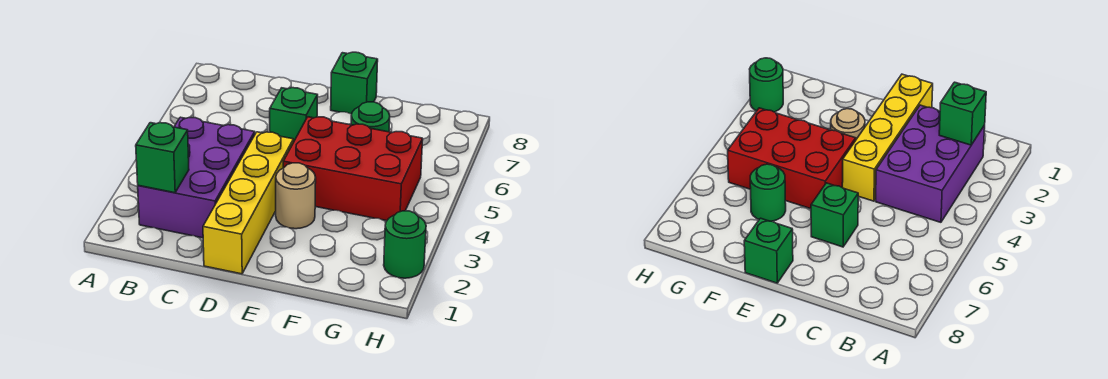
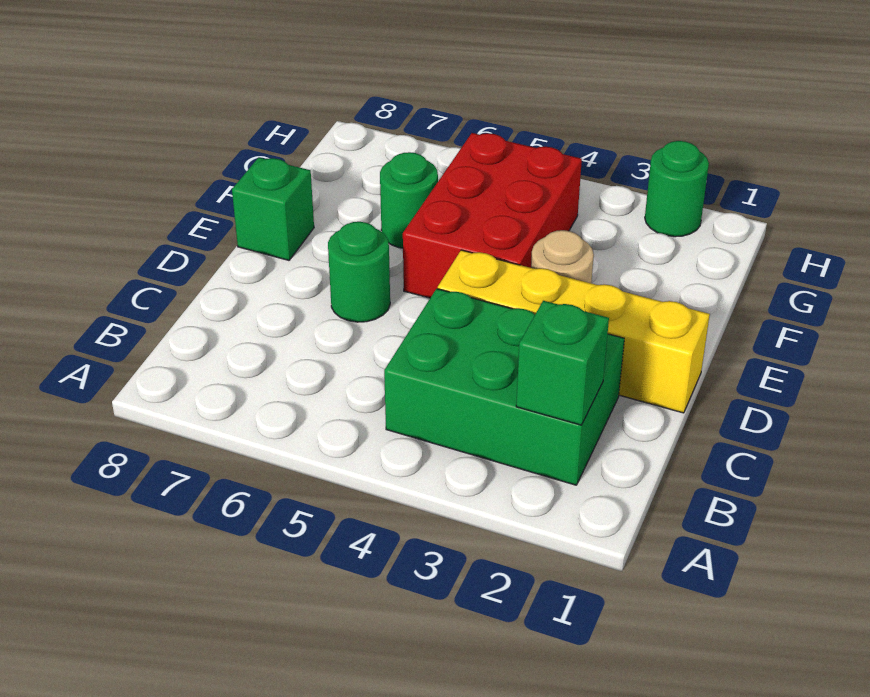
purple 2x3 brick [138,117,255,238] -> green 2x3 brick [384,289,624,485]
green 1x1 brick [270,88,318,142] -> green 1x1 round brick [328,222,390,322]

